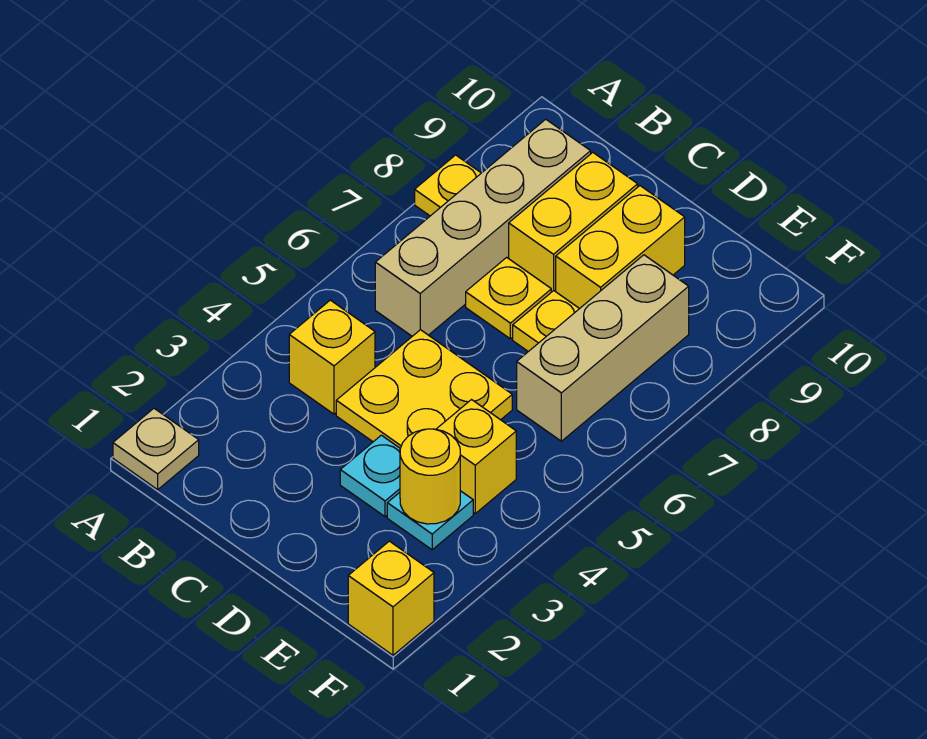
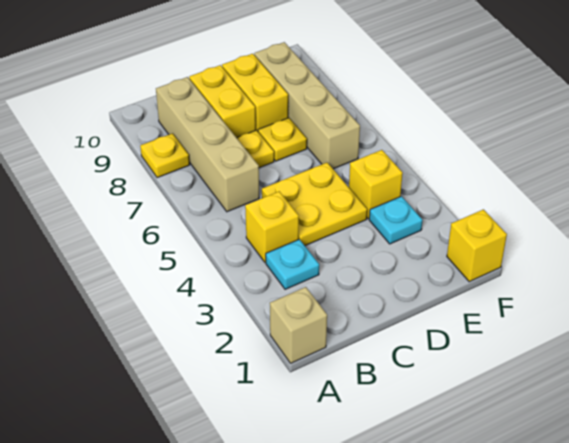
tan 1x1 plate [113,408,199,490] -> tan 1x1 brick [270,287,327,363]
cyan 1x1 plate [340,435,400,517] -> cyan 1x1 plate moved to [266,239,319,289]
yellow 1x1 round brick [400,429,460,524] -> none
tan 1x3 brick [517,255,689,441] -> tan 1x4 brick [254,42,360,169]

